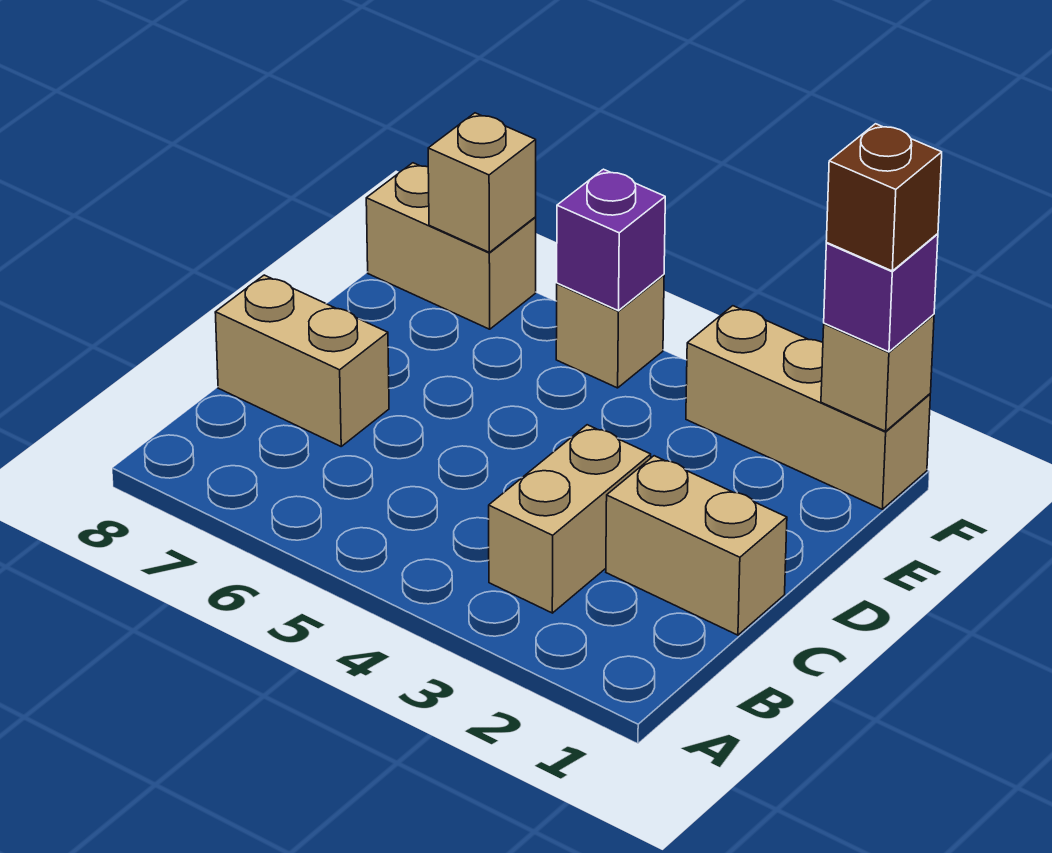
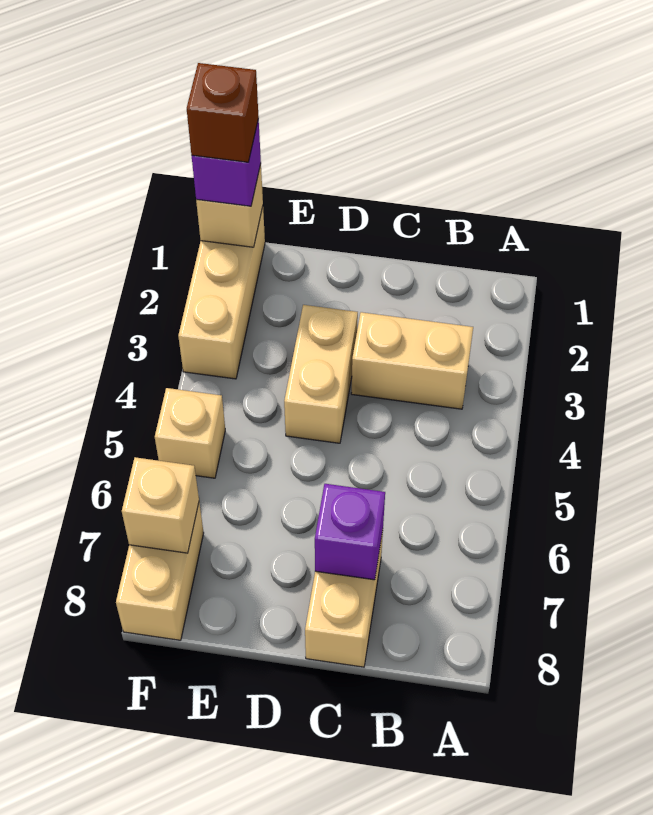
tan 1x2 brick [606,456,787,635] -> tan 1x2 brick moved to [284,305,358,443]
purple 1x1 brick [557,169,665,311] -> purple 1x1 brick moved to [315,484,385,580]

